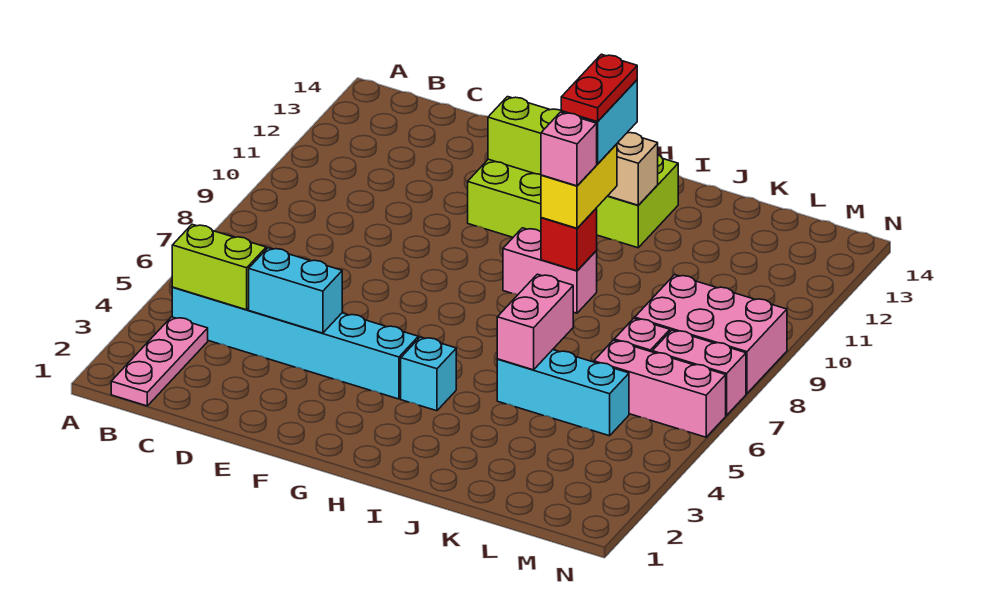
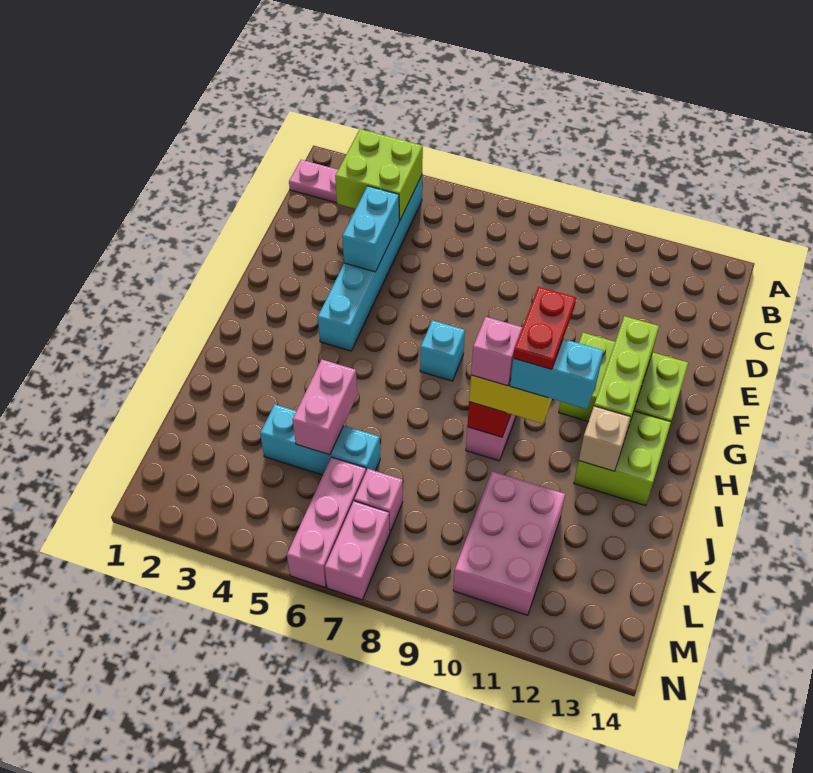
lime 1x2 brick [172,224,266,310] -> lime 2x2 brick [335,129,423,221]
cyan 1x1 brick [401,337,456,411] -> cyan 1x1 brick moved to [420,320,465,381]
red 1x2 plate [561,54,637,122] -> red 1x2 plate turned to [513,287,576,369]
cyan 1x3 brick [497,350,629,436] -> cyan 1x3 brick turned to [260,404,380,475]
pink 1x2 brick [497,274,573,370] -> pink 1x2 brick turned to [293,360,357,455]
pink 2x3 brick [635,275,787,394] -> pink 2x3 brick moved to [453,471,565,615]

